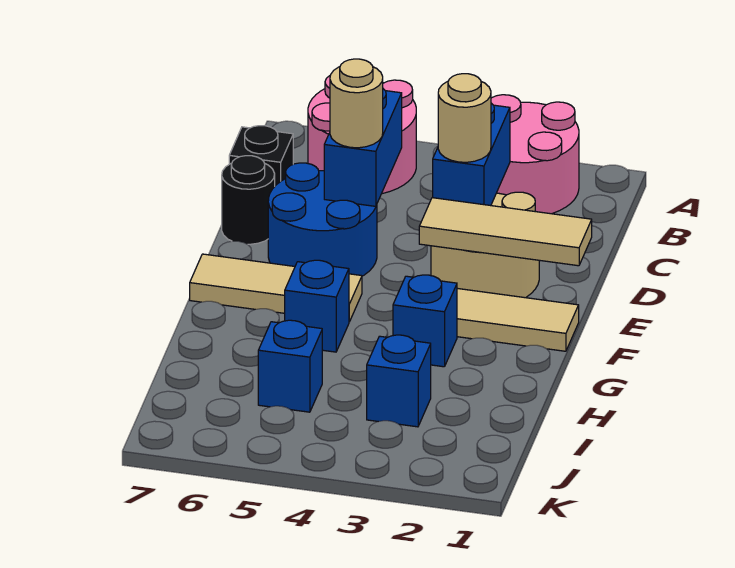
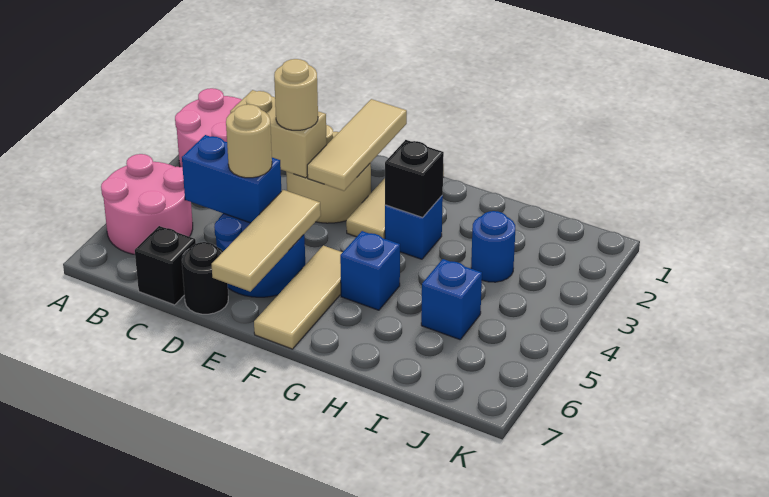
blue 1x2 brick [433,103,510,206] -> tan 1x2 brick [230,90,327,178]
none -> tan 1x3 tile [212,190,321,291]
none -> black 1x1 brick [385,140,444,217]
blue 1x1 brick [367,335,431,427] -> blue 1x1 round brick [471,211,515,282]

